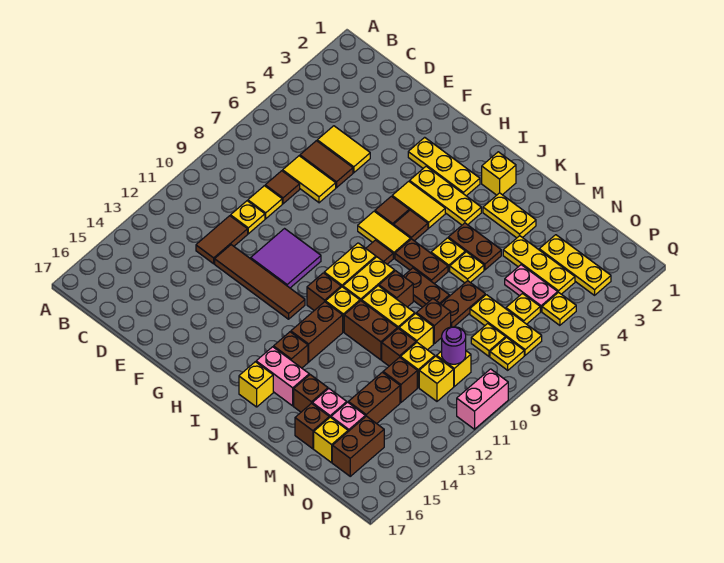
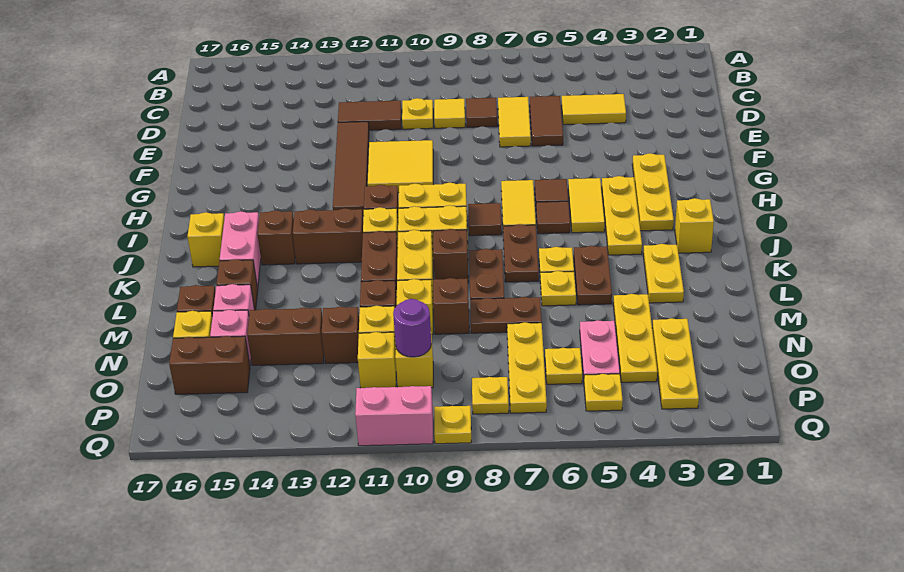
yellow 1x2 tile [317,126,370,173] -> yellow 1x2 tile turned to [562,94,626,125]
purple 2x2 tile [251,229,321,288] -> yellow 2x2 tile [367,140,433,193]
yellow 1x1 plate [471,324,506,356] -> yellow 1x1 plate moved to [434,406,471,444]

